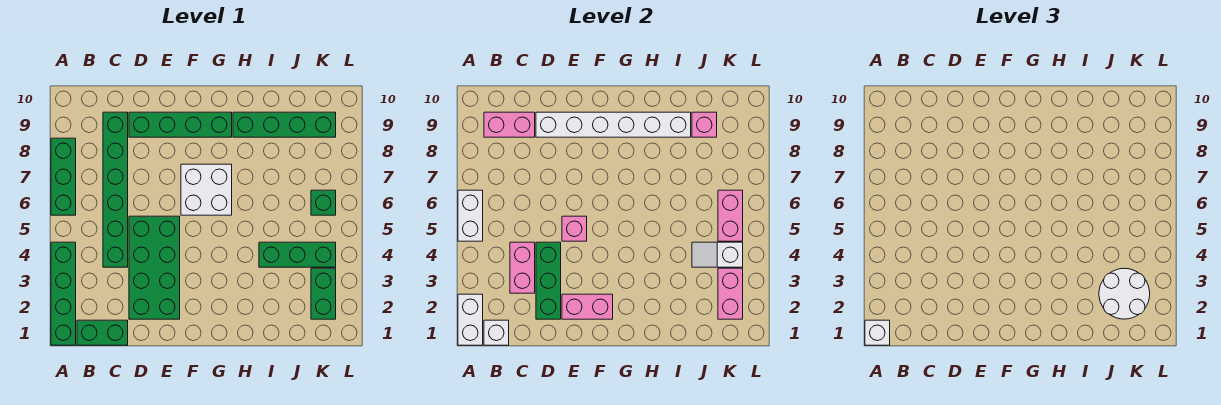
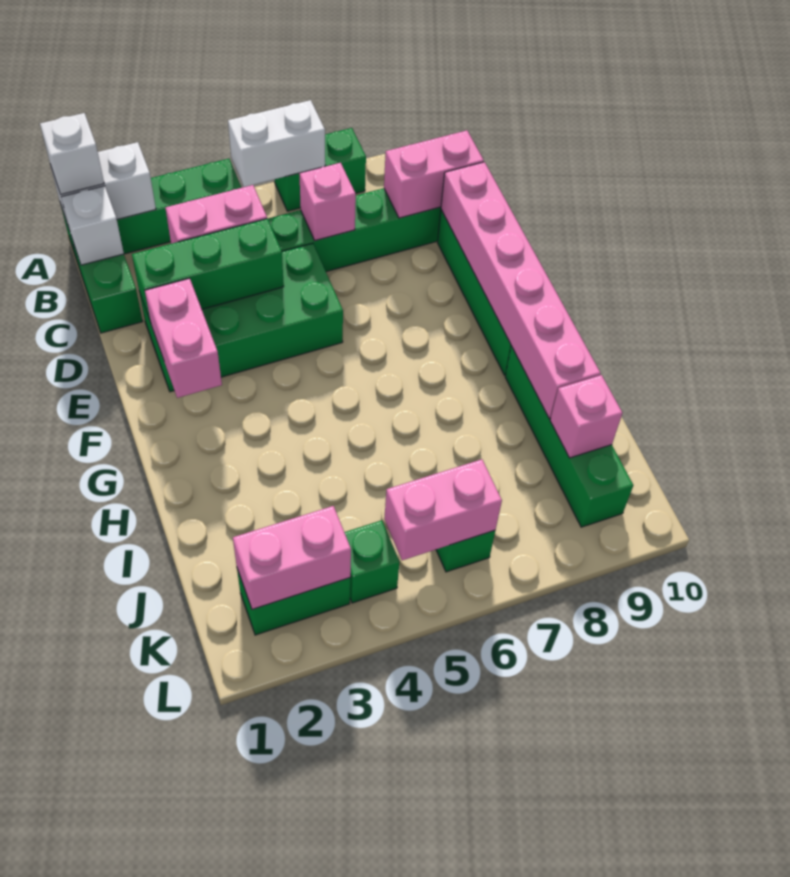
green 1x3 brick [51,138,76,215] -> green 1x2 brick [275,128,366,211]
pink 1x2 brick [484,112,535,137] -> pink 1x2 brick turned to [384,130,484,218]
white 1x6 brick [536,112,691,137] -> pink 1x6 brick [441,162,601,418]
pink 1x1 brick [562,216,587,241] -> pink 1x1 brick moved to [299,163,356,241]
white 2x2 brick [181,164,232,215] -> none
green 1x3 brick [259,242,336,267] -> green 1x1 brick [344,520,399,603]
white 2x2 round brick [1099,268,1150,319] -> none
white 1x2 slope [692,242,743,267] -> none

